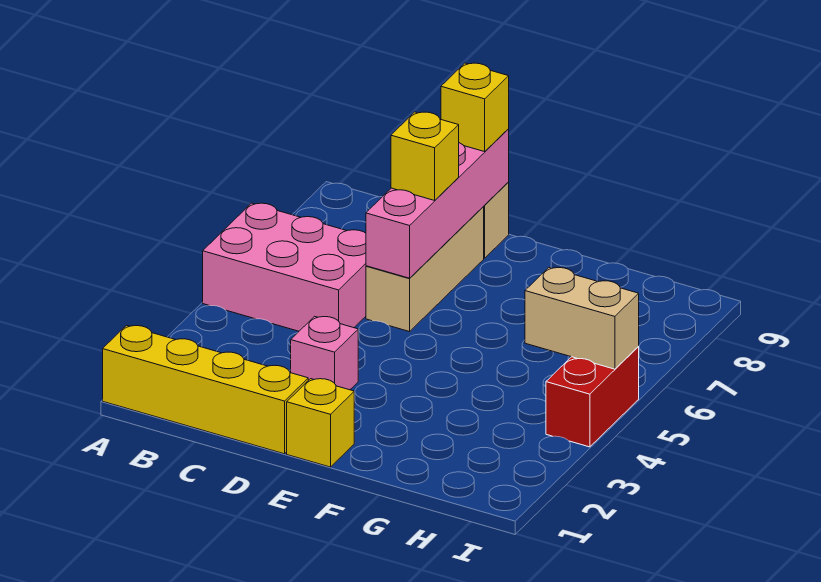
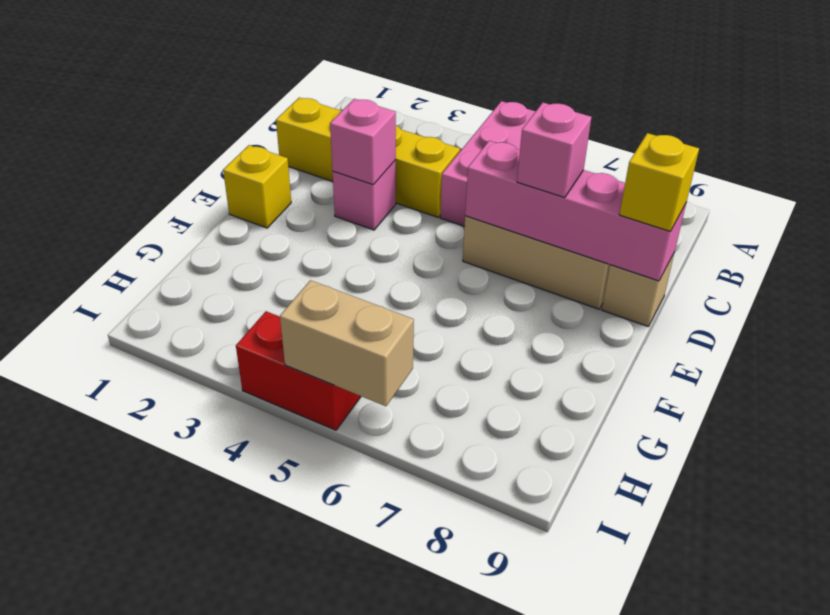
yellow 1x4 brick [103,325,308,454] -> yellow 1x4 brick turned to [276,98,460,217]
none -> pink 1x1 brick [330,99,396,185]
yellow 1x1 brick [391,112,459,200] -> pink 1x1 brick [517,103,591,198]
tan 1x2 brick [525,268,639,369] -> tan 1x2 brick turned to [280,280,414,406]

